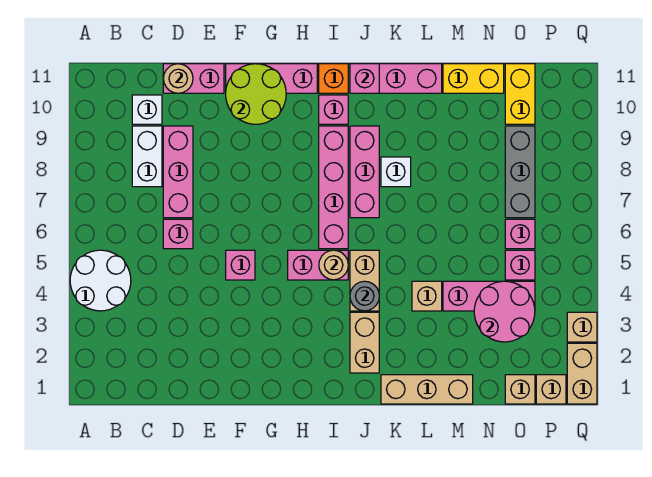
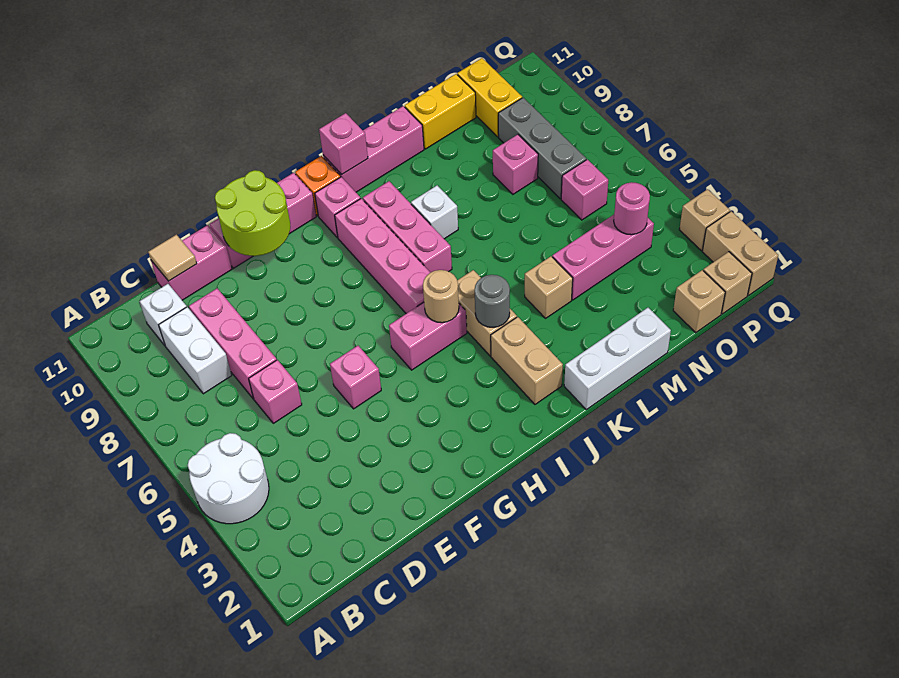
tan 1x1 round brick [163,64,193,93] -> tan 1x1 tile [148,235,197,281]
tan 1x3 brick [381,375,473,404] -> white 1x3 brick [564,308,671,410]
pink 2x2 round brick [474,281,535,342] -> pink 1x1 round brick [614,182,650,235]
pink 1x1 brick [505,250,535,280] -> pink 1x1 brick moved to [493,135,538,194]

